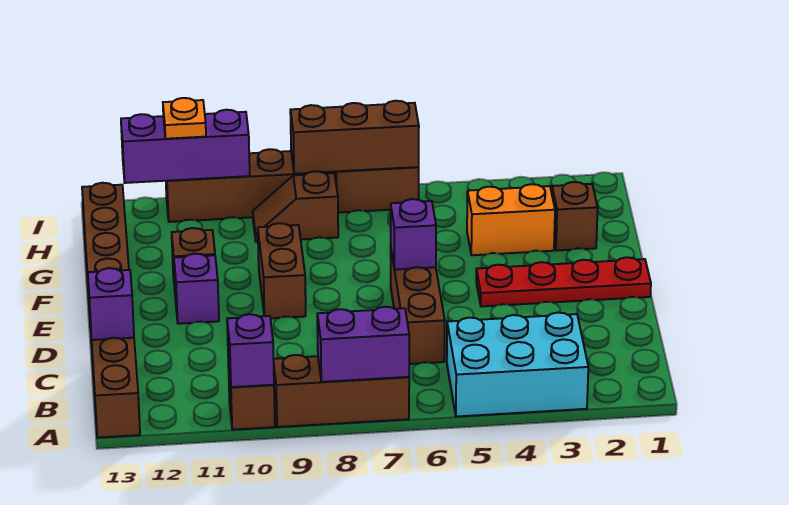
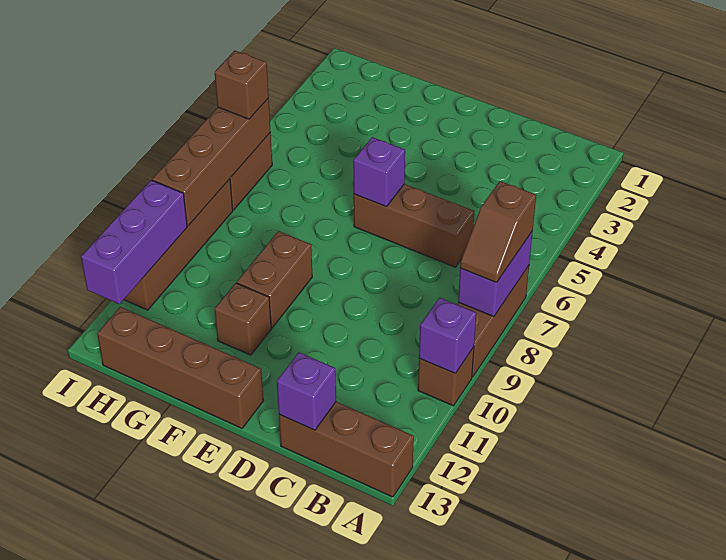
cyan 2x3 brick [447,313,588,417] -> none
red 1x4 plate [476,257,651,306] -> none
brown 1x2 brick [258,223,306,318] -> brown 1x2 brick turned to [237,231,312,328]
purple 1x1 brick [174,254,219,324] -> none
brown 1x1 brick [552,182,598,251] -> brown 1x1 brick moved to [215,51,269,119]
orange 1x2 brick [467,184,555,255] -> none
brown 1x2 slope [253,171,338,242] -> brown 1x2 slope moved to [460,181,536,283]
brown 1x3 brick [290,101,419,174] -> brown 1x4 brick [152,98,271,226]
orange 1x1 plate [163,98,206,139] -> none

